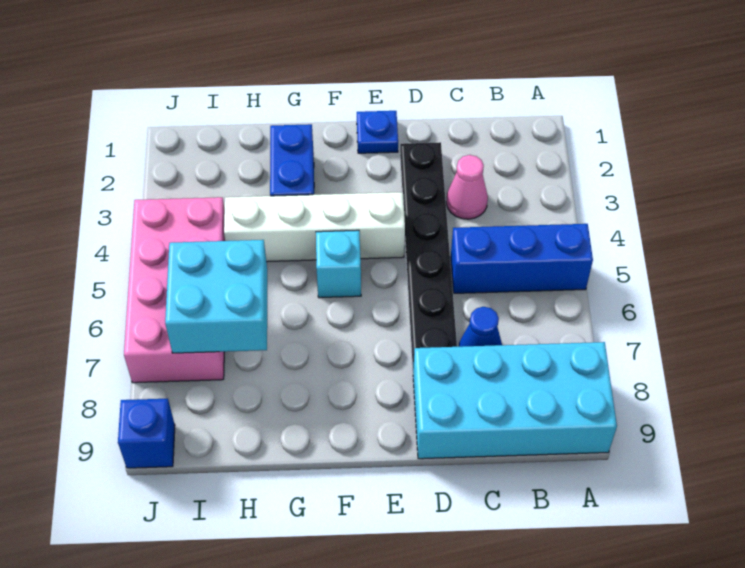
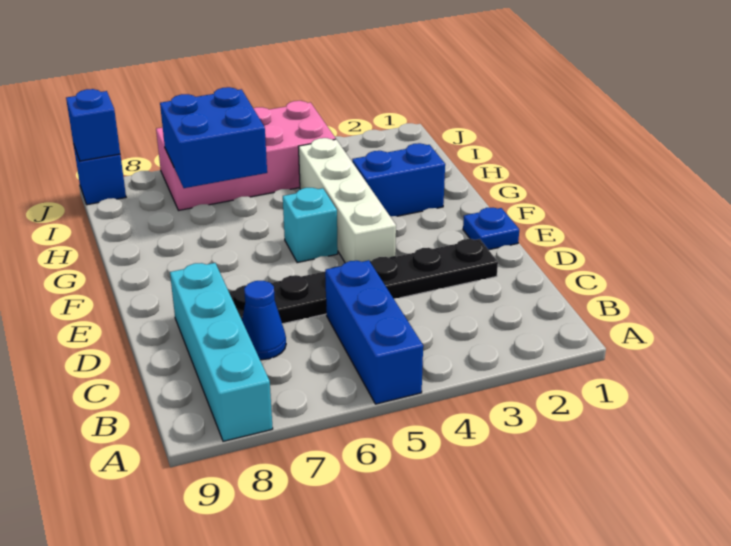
cyan 2x4 brick [413,342,617,459] -> cyan 1x4 brick [170,263,273,441]
pink 1x1 cone [446,155,488,219] -> none
cyan 2x2 brick [165,240,267,353] -> blue 2x2 brick [160,87,267,188]
none -> blue 1x1 brick [66,89,120,161]

